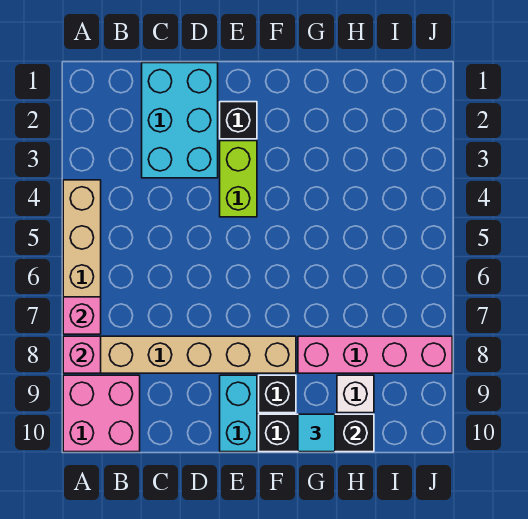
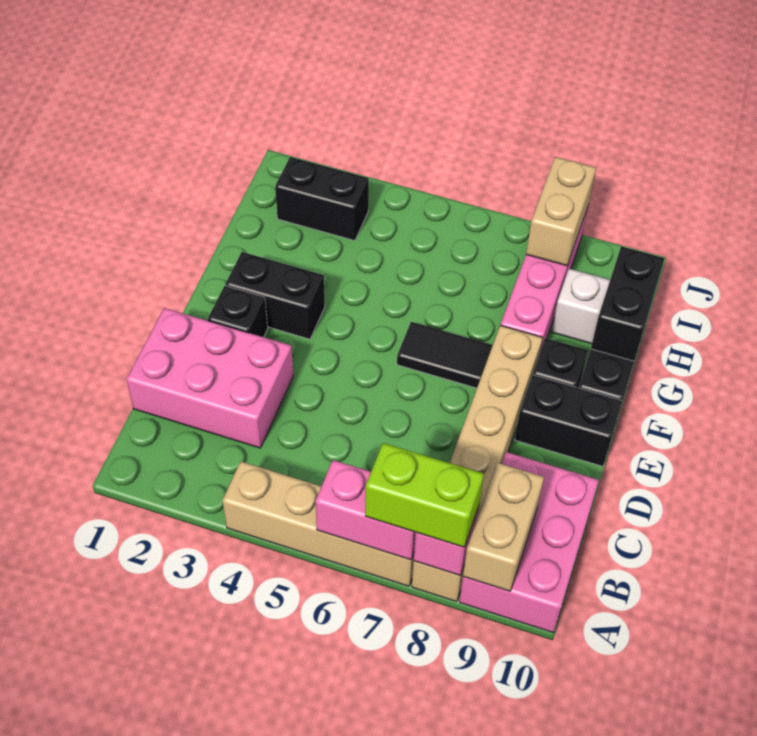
pink 1x1 brick [63,297,101,334] -> pink 1x2 brick [315,460,416,560]
pink 2x2 brick [63,375,140,452] -> pink 2x3 brick [459,452,599,633]
none -> tan 1x2 brick [463,463,544,591]
cyan 2x3 brick [142,63,218,178] -> pink 2x3 brick [126,308,293,448]
lime 1x2 brick [220,141,257,217] -> lime 1x2 brick moved to [365,443,484,547]
cyan 1x2 brick [220,375,257,452] -> black 1x2 brick [515,375,622,466]
none -> black 1x2 brick [225,252,325,339]
none -> black 1x2 tile [397,322,493,388]
cyan 1x1 tile [298,414,335,452] -> none
none -> black 1x2 brick [275,157,369,241]
none -> tan 1x2 brick [526,157,596,266]

